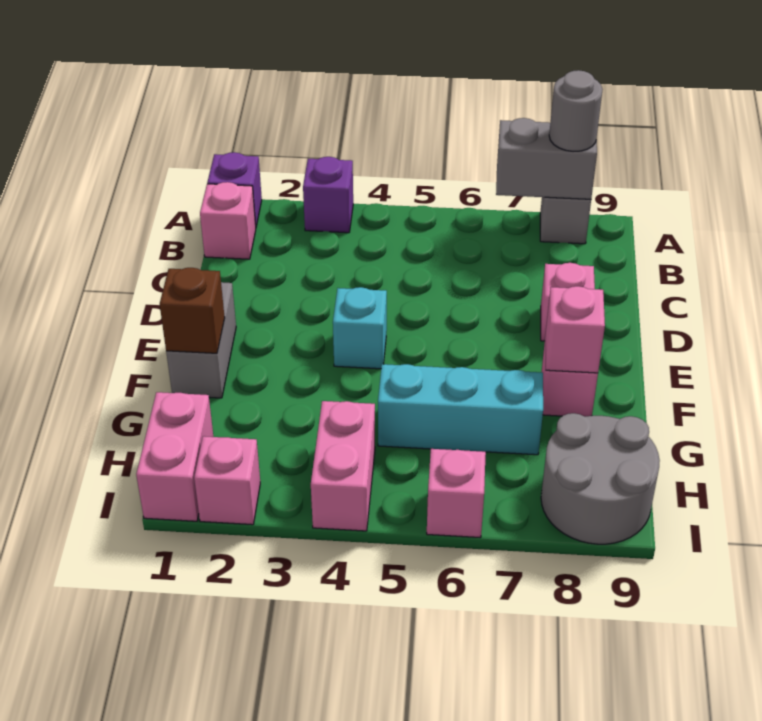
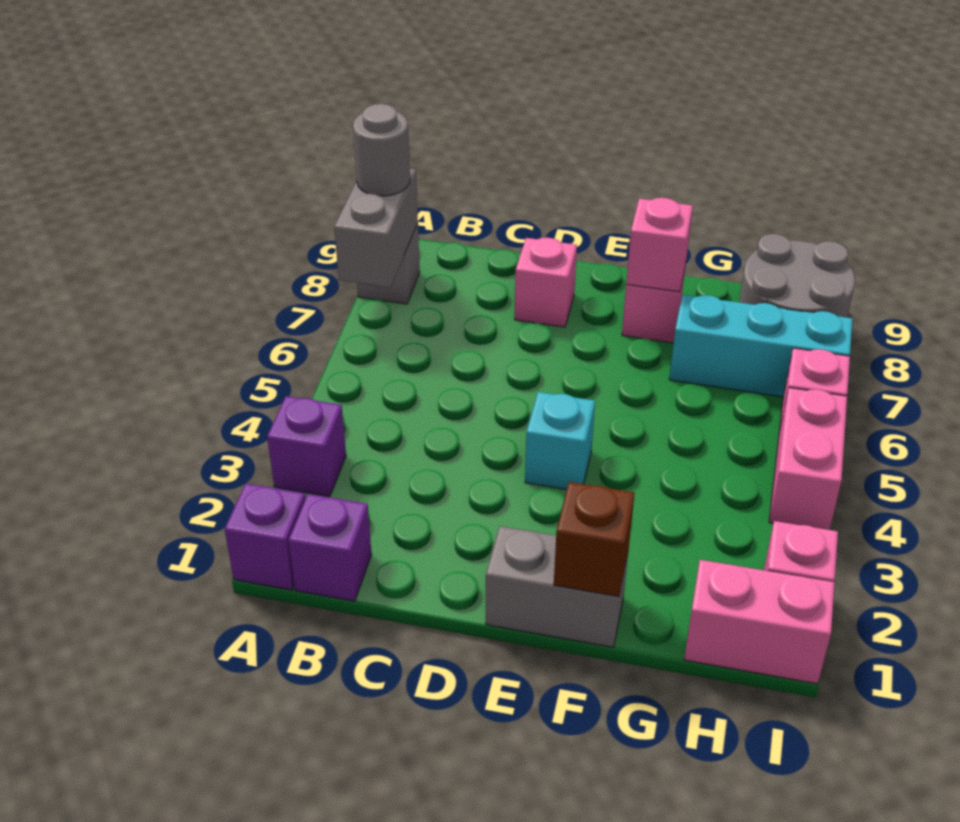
pink 1x1 brick [200,182,256,259] -> purple 1x1 brick [289,494,372,601]
cyan 1x3 brick [378,364,543,455] -> cyan 1x3 brick turned to [669,295,853,397]
pink 1x2 brick [311,401,375,531] -> pink 1x2 brick turned to [769,388,847,530]

